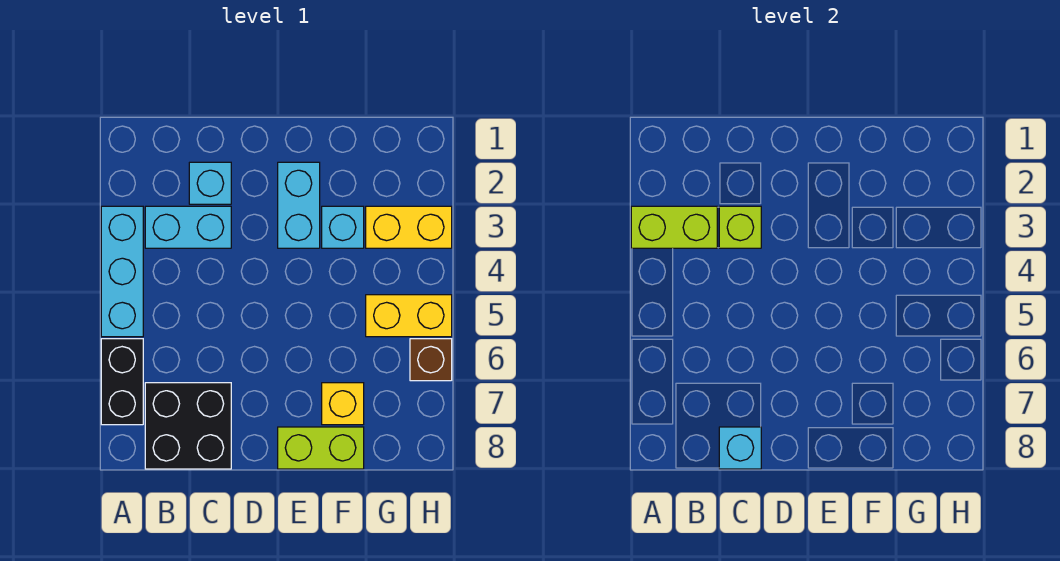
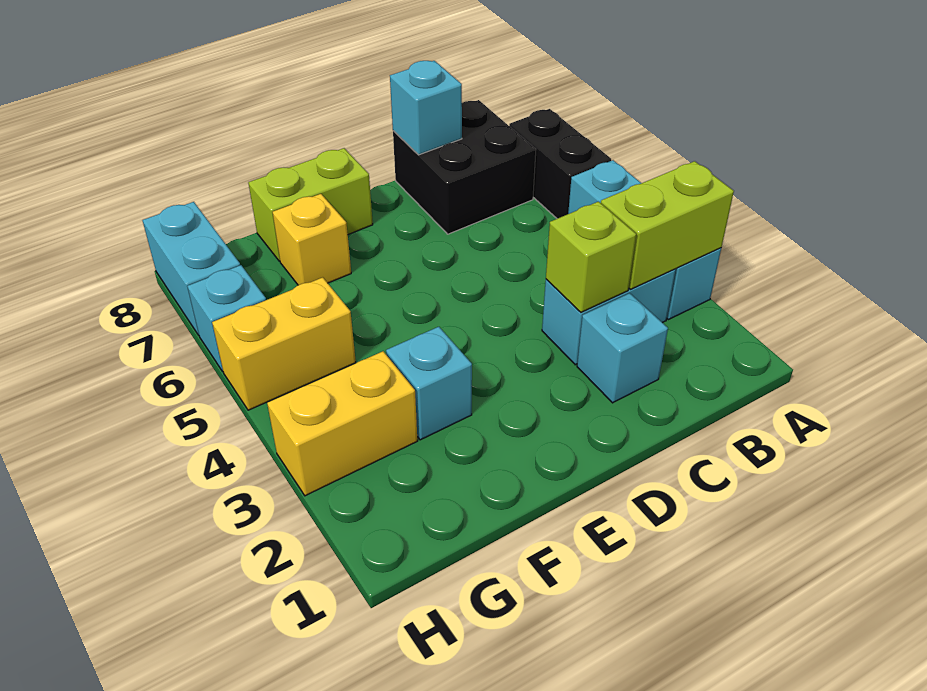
cyan 1x2 brick [278,162,320,248] -> cyan 1x2 brick moved to [143,202,240,335]
brown 1x1 brick [410,339,452,381] -> cyan 1x1 brick [187,265,266,371]

